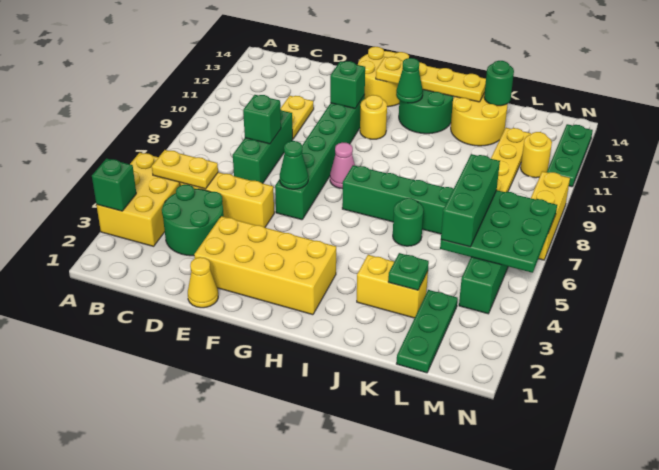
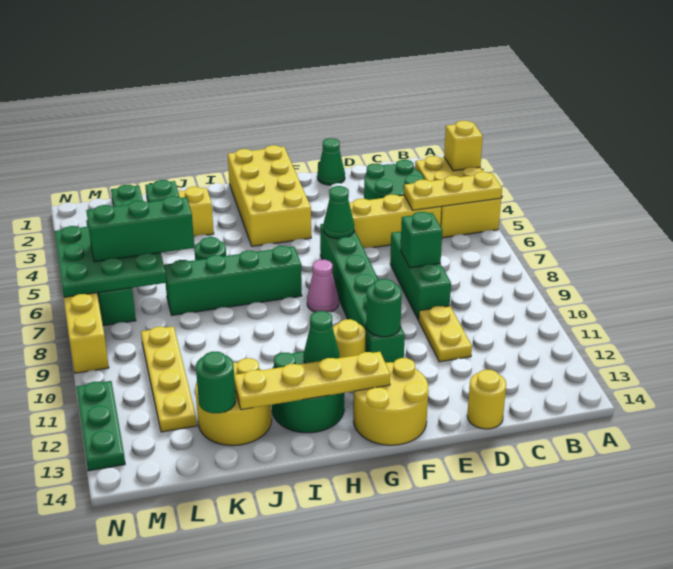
green 1x1 brick [92,158,136,211] -> yellow 1x1 brick [444,121,483,171]
yellow 1x2 plate [152,150,218,189] -> yellow 1x3 plate [404,172,502,210]
yellow 1x1 cone [188,257,218,308] -> green 1x1 cone [317,138,345,185]
yellow 2x4 brick [194,216,336,315] -> yellow 2x4 brick turned to [228,145,311,246]
green 1x1 brick [330,61,365,108] -> green 1x1 round brick [366,279,402,337]
green 1x3 brick [441,154,500,247] -> green 1x3 brick turned to [86,196,195,262]
yellow 1x1 round brick [521,132,552,178] -> yellow 1x1 round brick moved to [467,370,506,429]

